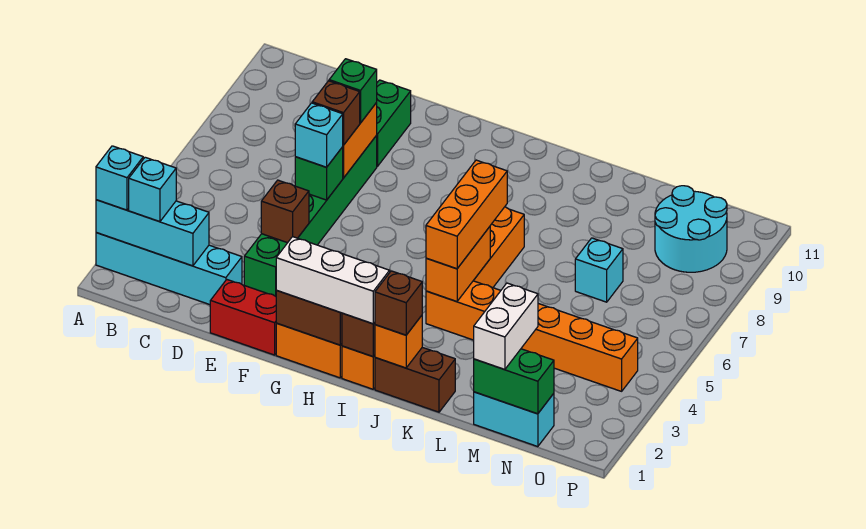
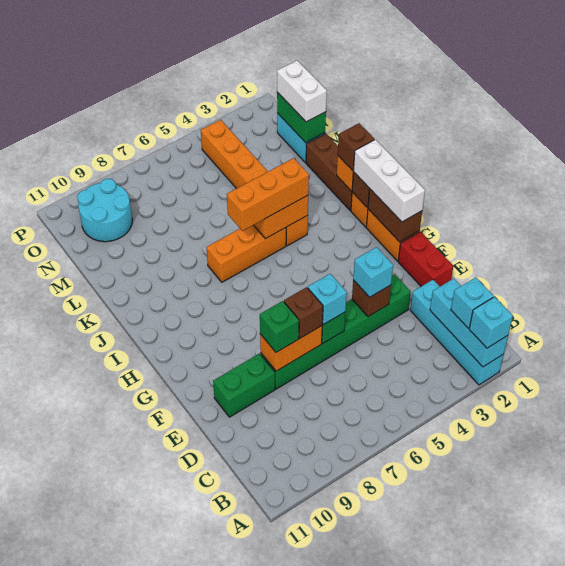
brown 1x2 brick [375,347,455,412] -> brown 1x3 brick [306,133,352,211]
white 1x2 brick [474,283,538,370] -> white 1x2 brick turned to [277,61,327,122]
cyan 1x1 brick [575,238,623,302] -> cyan 1x1 brick moved to [353,247,393,297]

